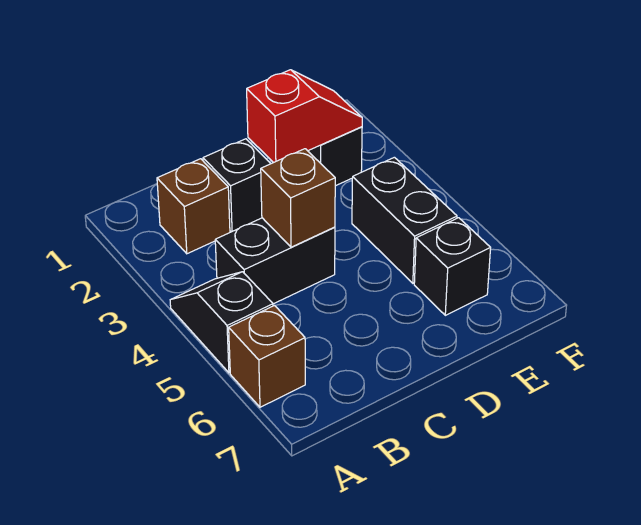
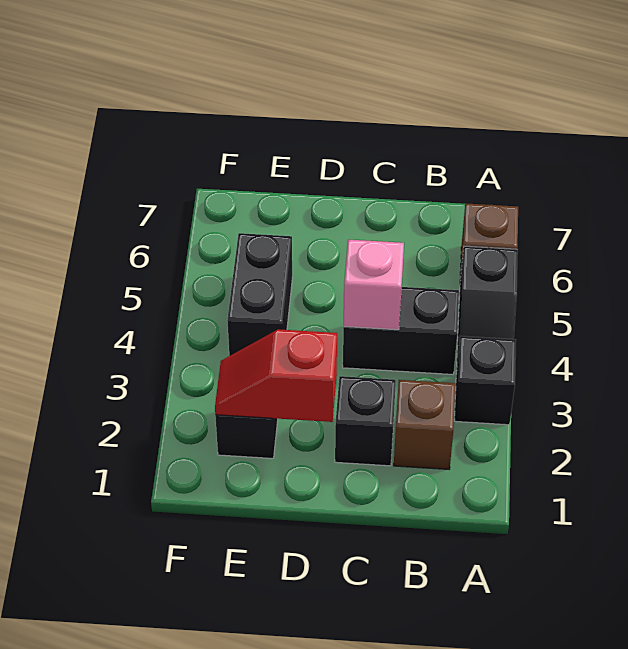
brown 1x1 brick [261,149,335,247] -> pink 1x1 brick [344,240,404,330]
black 1x1 brick [414,218,491,315] -> black 1x1 brick moved to [454,336,516,425]

